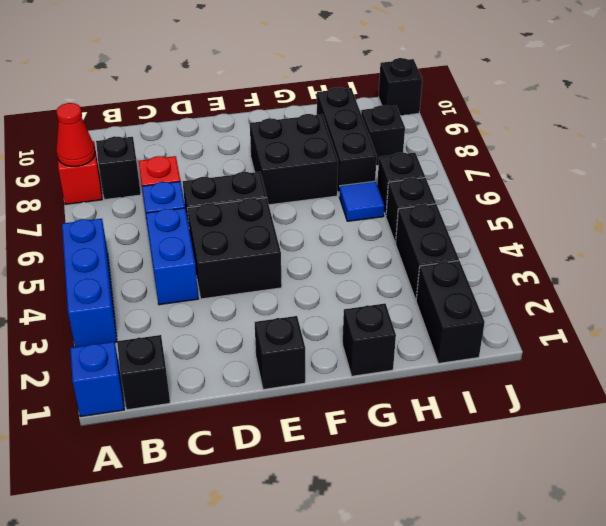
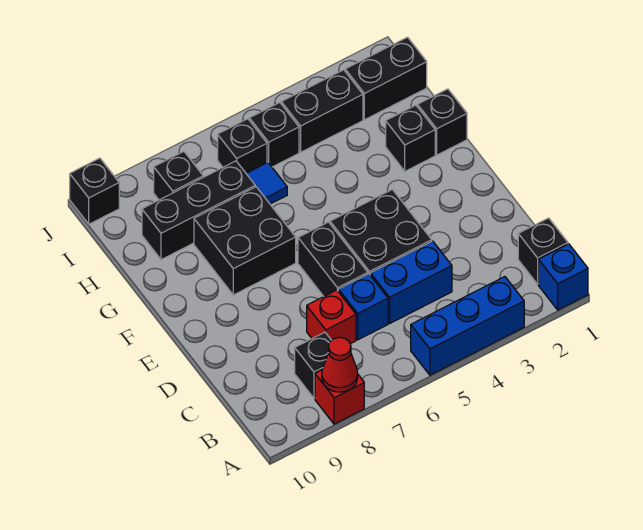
black 1x1 brick [255,316,305,389] -> black 1x1 brick moved to [386,105,435,171]

